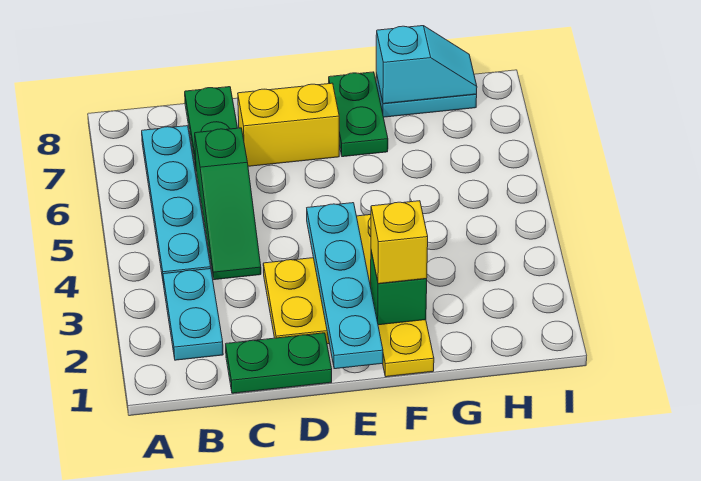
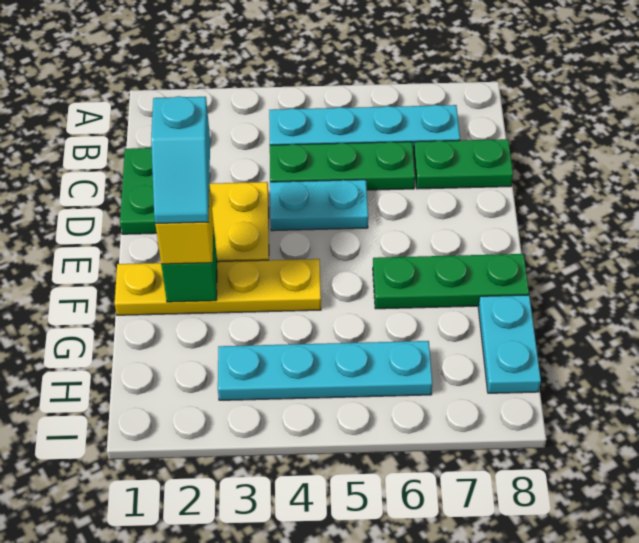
cyan 1x2 plate [163,269,223,360] -> cyan 1x2 plate moved to [270,180,368,231]
green 1x3 slope [195,128,261,280] -> green 1x3 plate [270,142,415,190]
yellow 1x2 brick [238,83,339,166] -> none
cyan 1x4 plate [307,203,383,369] -> cyan 1x4 plate moved to [218,341,432,400]
green 1x2 plate [329,72,388,157] -> green 1x3 plate [373,254,529,309]
cyan 1x2 slope [376,26,477,104] -> cyan 1x2 slope moved to [151,96,210,223]

